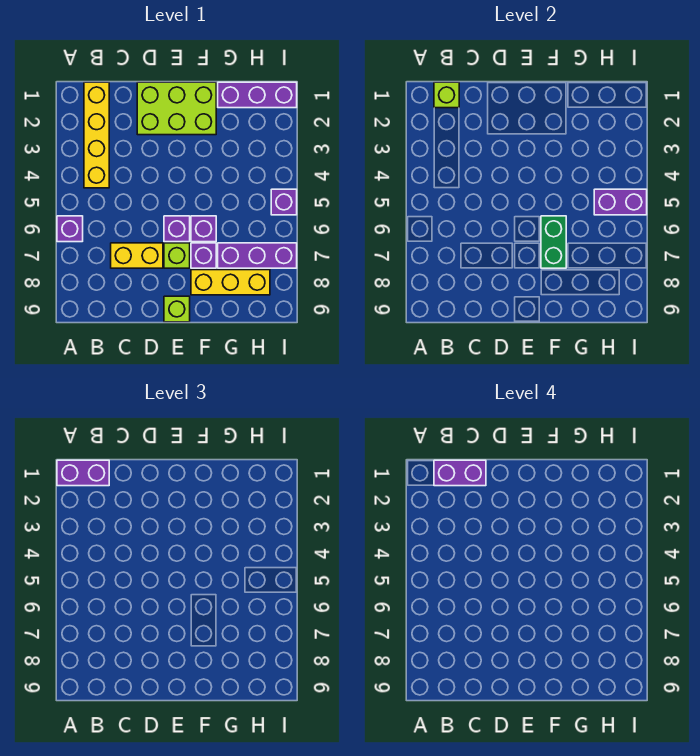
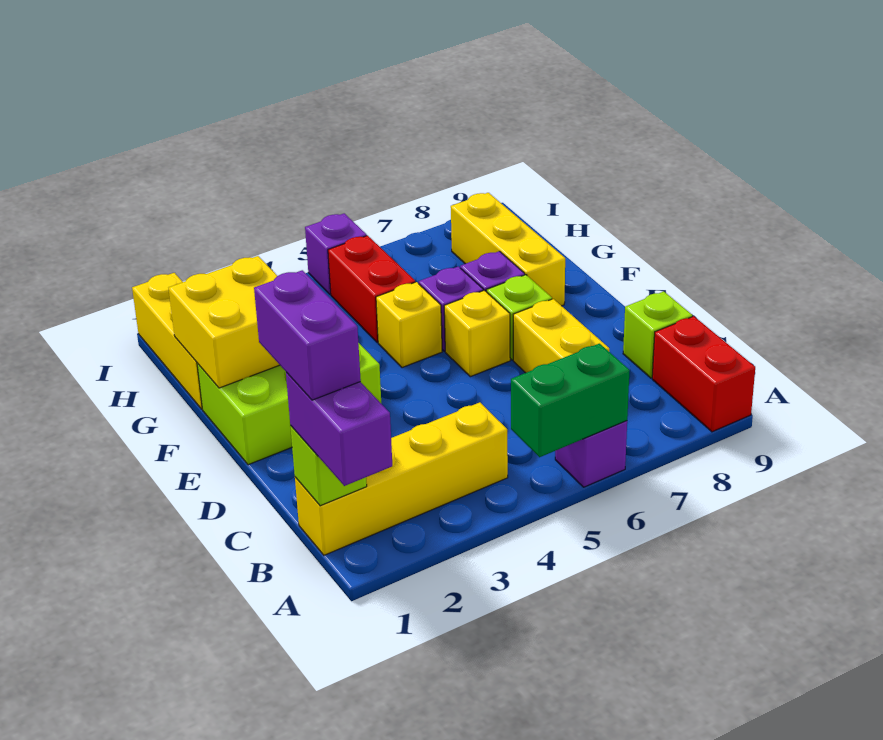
none -> red 1x2 brick [652,316,755,432]
lime 2x3 brick [137,82,216,135] -> lime 2x3 brick turned to [197,343,381,465]
purple 1x1 brick [164,216,190,242] -> yellow 1x1 brick [444,290,510,377]
lime 1x1 brick [164,296,190,322] -> lime 1x1 brick moved to [623,291,692,378]
none -> yellow 2x2 brick [169,256,279,388]
none -> yellow 1x1 brick [376,282,442,368]
green 1x2 brick [541,216,566,268] -> green 1x2 brick moved to [511,344,630,457]
purple 1x3 brick [218,82,297,108] -> yellow 1x3 brick [132,273,202,409]
none -> red 1x2 brick [328,236,415,343]
purple 1x3 brick [218,243,297,268] -> none
purple 1x2 brick [594,189,647,215] -> none

